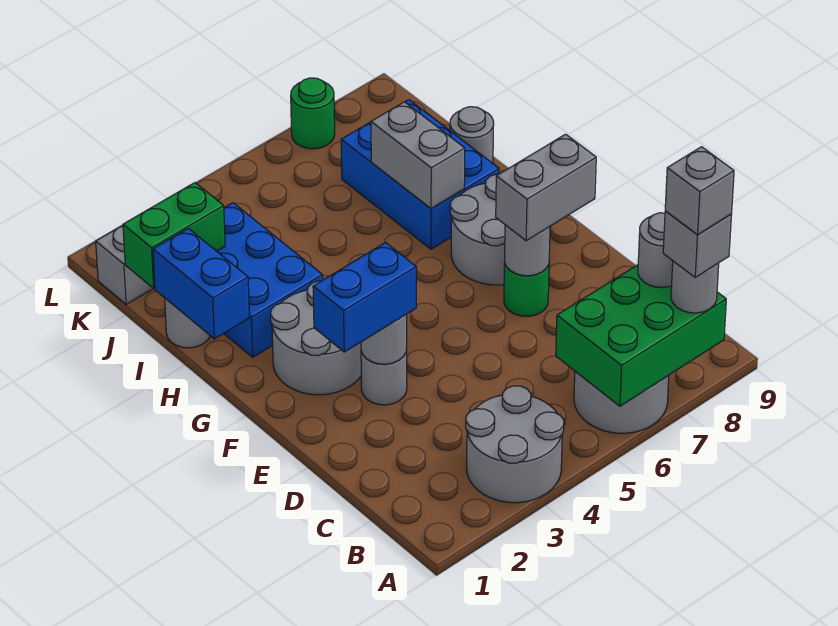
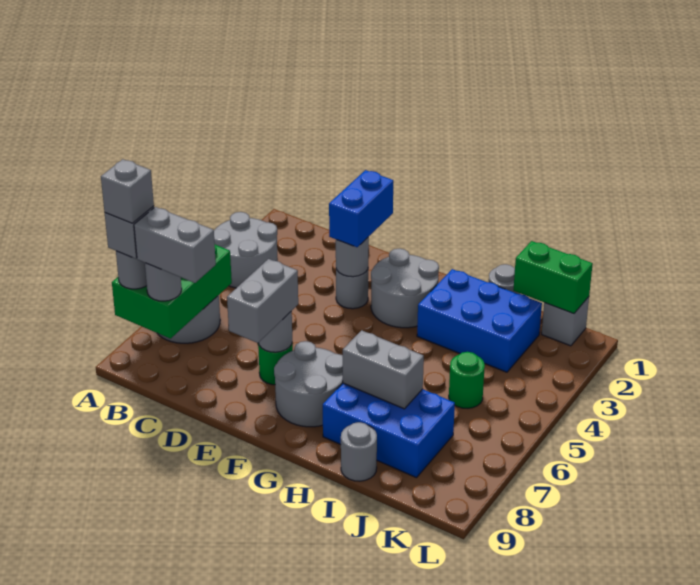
none -> grey 1x2 brick [134,207,216,283]
blue 1x2 brick [153,228,250,339] -> none
green 1x2 brick [123,183,225,289] -> green 1x2 brick turned to [513,241,593,314]
green 1x1 round brick [291,78,335,149] -> green 1x1 round brick moved to [449,352,485,408]

